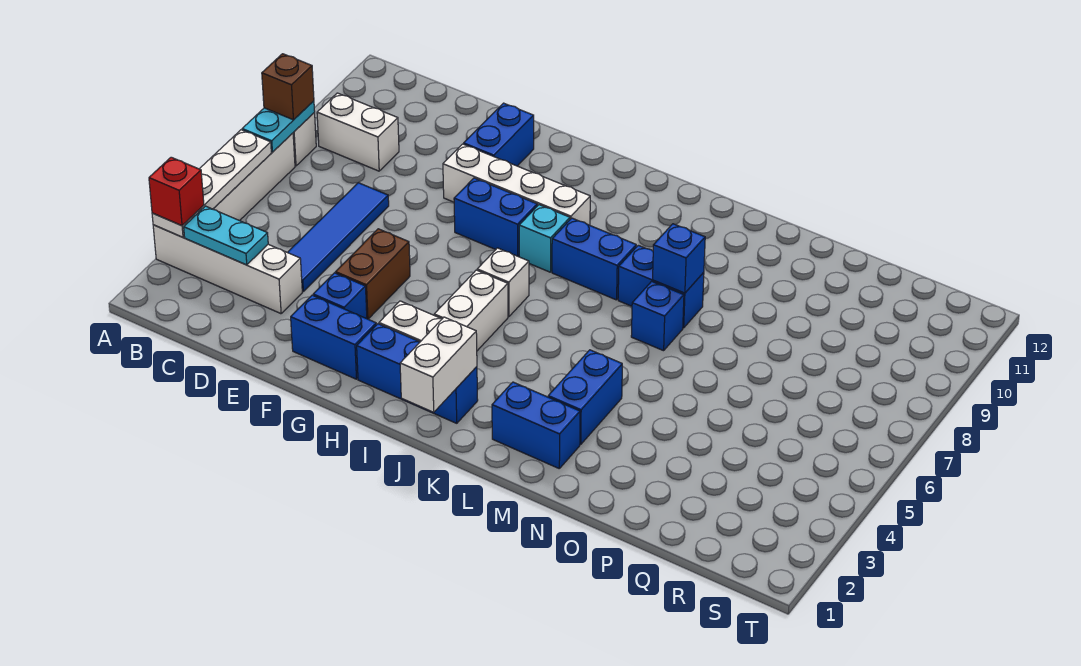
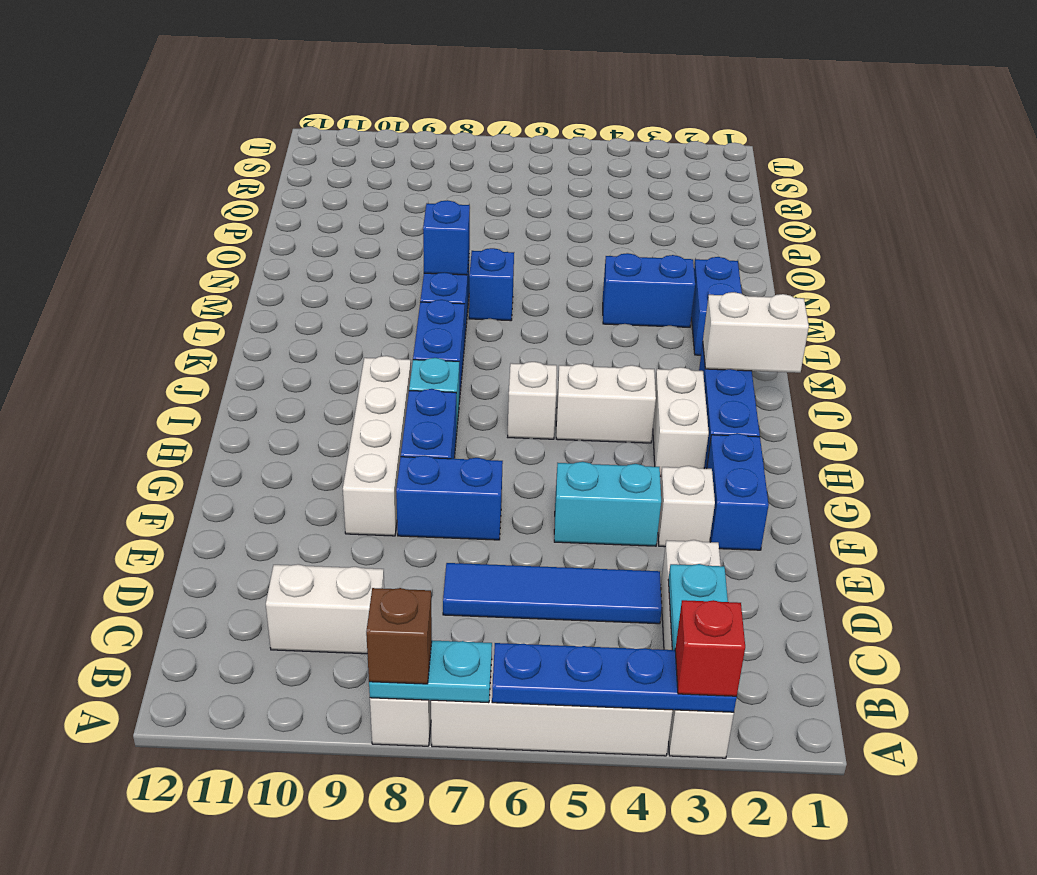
white 1x4 plate [152,130,271,237] -> blue 1x4 plate [492,643,737,712]
white 1x2 brick [317,93,399,171] -> white 1x2 brick turned to [266,564,384,654]
blue 1x1 brick [313,273,367,319] -> white 1x1 brick [658,466,715,547]
brown 1x2 brick [336,229,410,319] -> cyan 1x2 brick [554,462,661,546]
blue 1x2 brick [464,103,534,166] -> blue 1x2 brick moved to [396,456,503,540]

